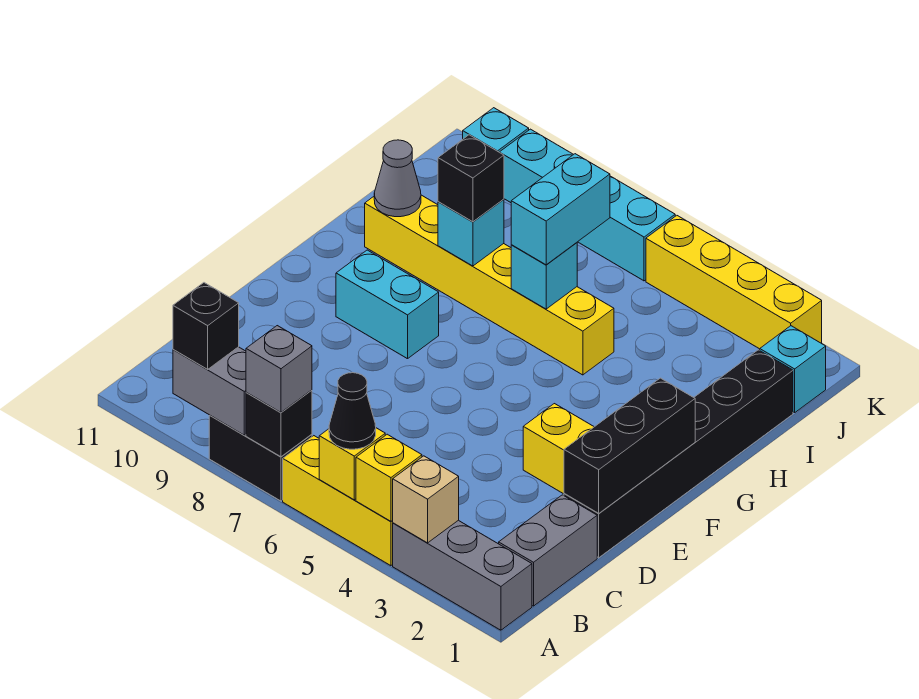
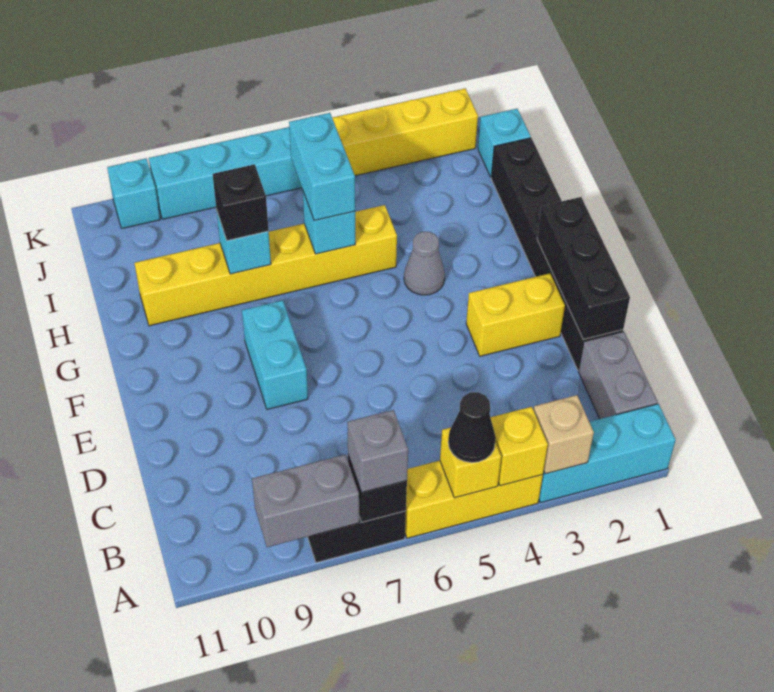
grey 1x3 brick [393,520,532,630] -> cyan 1x3 brick [539,404,676,503]
black 1x1 brick [173,283,239,370] -> none
cyan 1x2 brick [336,250,439,359] -> cyan 1x2 brick turned to [242,300,308,409]
grey 1x1 cone [374,140,421,217] -> grey 1x1 cone moved to [404,232,445,295]

